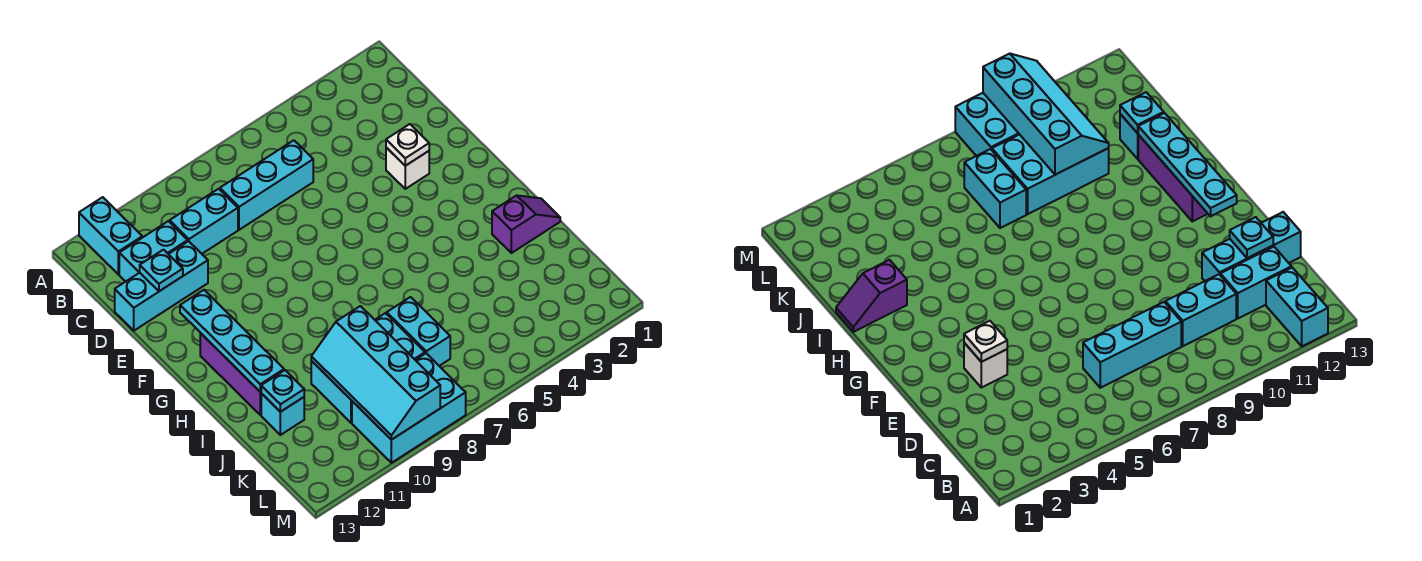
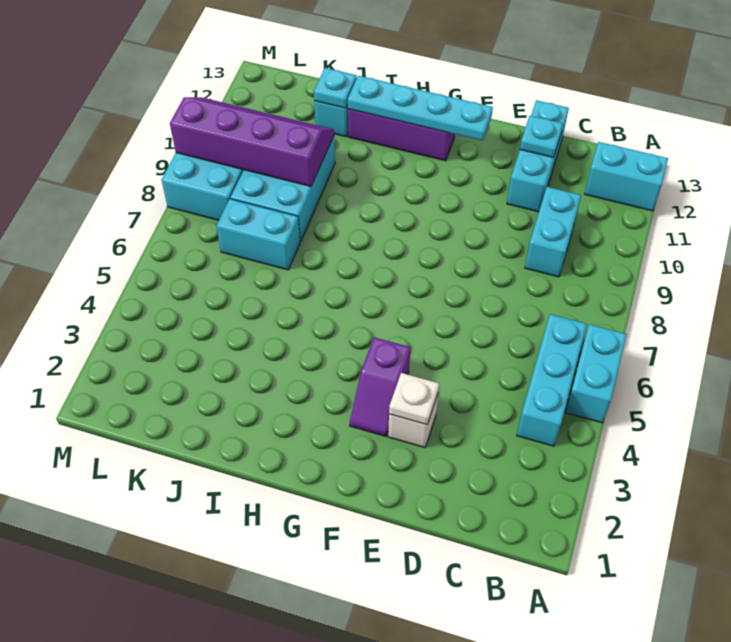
cyan 1x3 brick [220,140,313,230] -> cyan 1x3 brick moved to [517,314,587,446]
cyan 1x2 brick [119,221,188,282] -> cyan 1x2 brick moved to [565,324,627,423]
purple 1x2 slope [492,195,560,253] -> purple 1x2 slope moved to [350,337,410,436]
cyan 2x4 slope [311,306,440,440] -> purple 2x4 slope [170,97,334,187]

